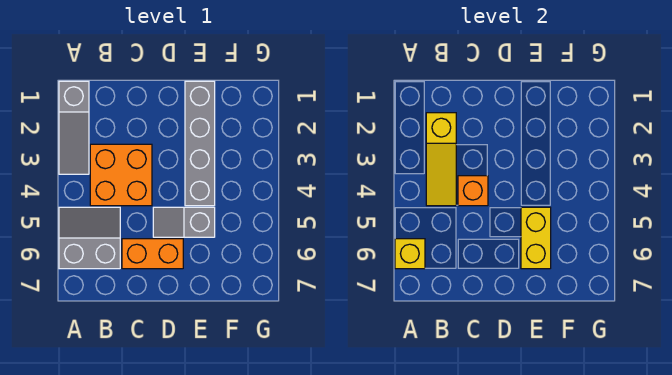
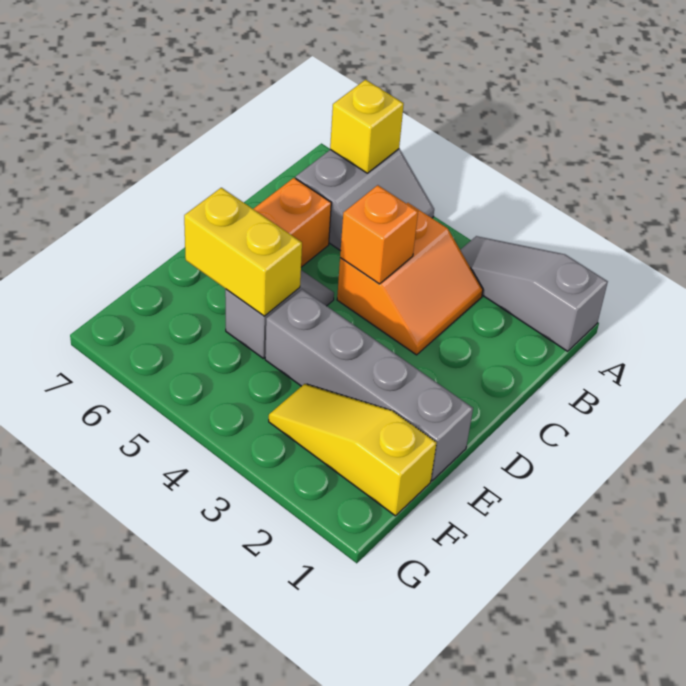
yellow 1x3 slope [426,113,456,206] -> yellow 1x3 slope moved to [269,384,436,516]
orange 2x2 brick [90,144,152,206] -> orange 2x2 slope [337,203,483,355]

